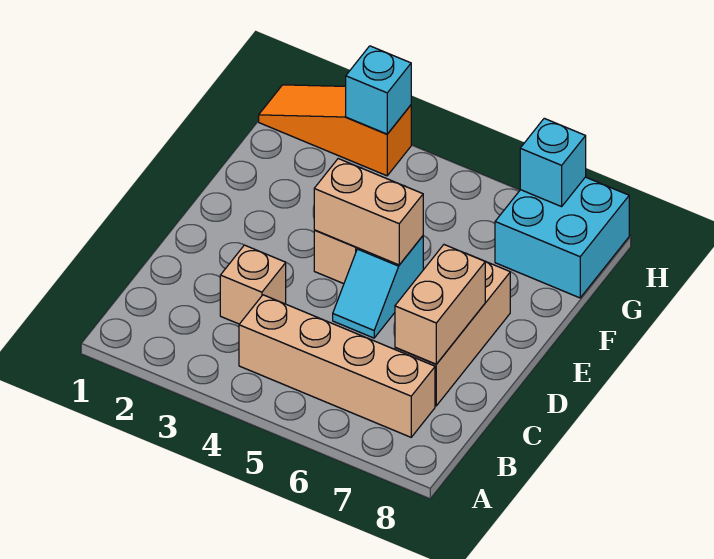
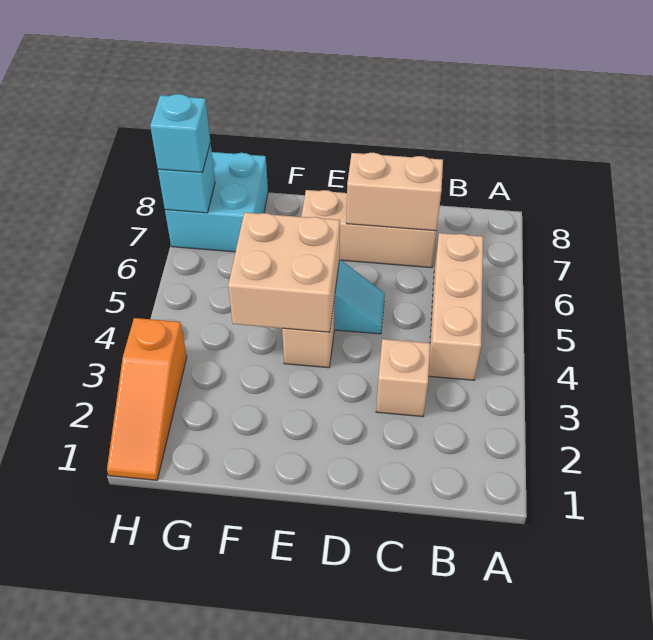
tan 1x4 brick [239,295,435,437] -> tan 1x3 brick [428,233,483,380]
tan 1x2 brick [314,159,423,265] -> tan 2x2 brick [228,213,340,332]
cyan 1x1 brick [346,46,411,134] -> cyan 1x1 brick moved to [150,94,210,172]

